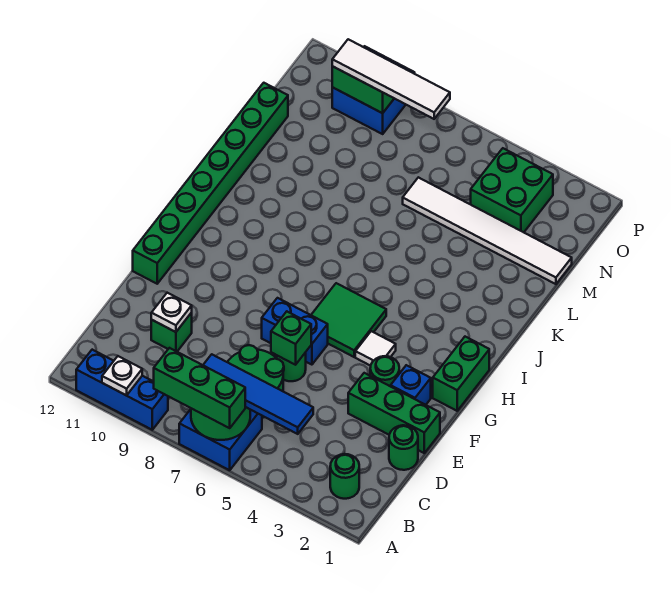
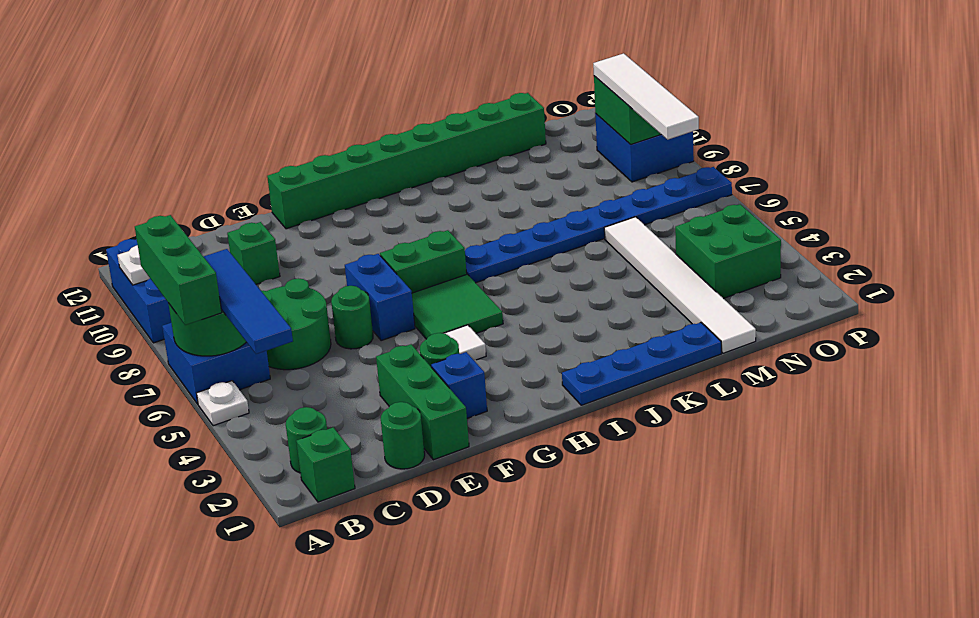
white 1x1 plate [151,293,192,332] -> white 1x1 plate moved to [197,381,249,426]
green 1x1 brick [271,312,311,365] -> green 1x1 brick moved to [296,427,355,502]
green 1x2 brick [433,337,489,411] -> green 1x2 brick moved to [380,230,467,293]
none -> blue 1x4 plate [562,323,721,405]
none -> blue 1x8 plate [465,167,732,283]

